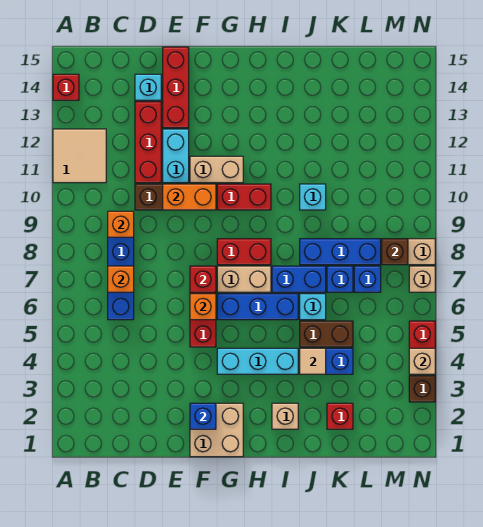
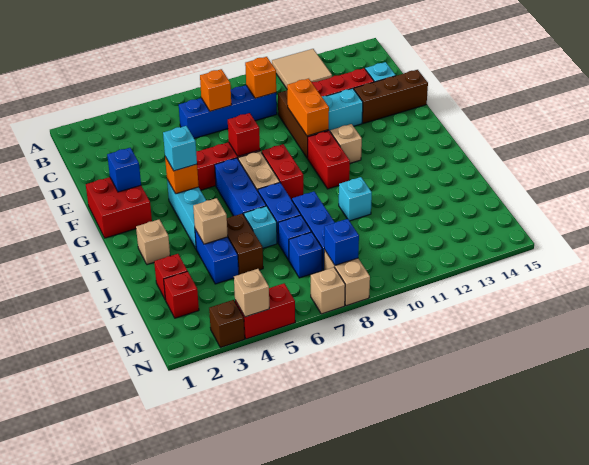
red 1x1 brick [53,74,79,100] -> red 1x1 brick moved to [164,271,199,318]
red 1x3 brick [163,47,189,128] -> brown 1x3 brick [354,70,428,123]
tan 2x2 brick [190,403,243,457] -> red 2x2 brick [86,177,152,238]
orange 1x1 brick [190,294,216,320] -> orange 1x1 brick moved to [165,157,199,194]
tan 1x2 brick [190,156,243,183] -> tan 1x1 brick [330,124,362,163]
none -> cyan 1x1 brick [163,126,197,171]
tan 1x1 tile [300,348,326,374] -> tan 1x1 brick [193,198,228,244]
brown 1x1 brick [382,239,408,265] -> blue 1x1 brick [324,219,359,265]

